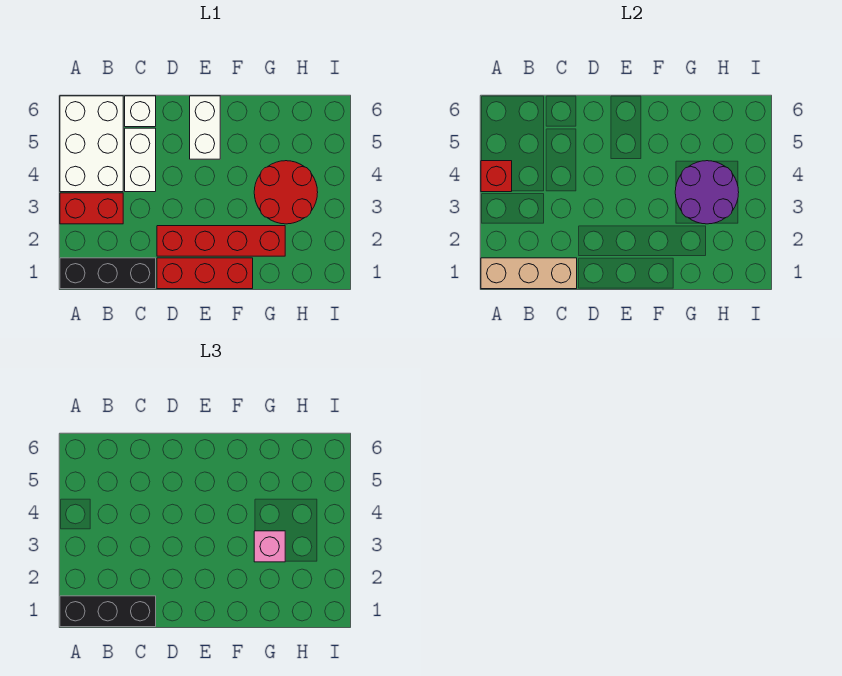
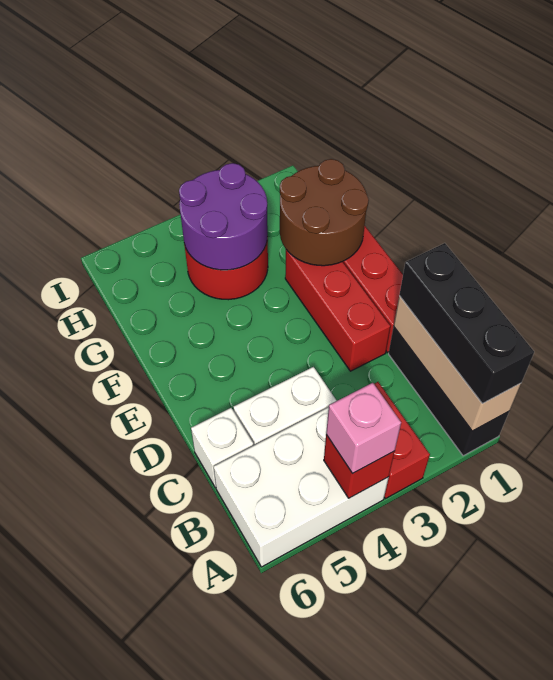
red 1x4 brick [157,226,285,256] -> red 1x3 brick [285,250,390,371]
white 1x2 brick [190,96,220,159] -> none
none -> brown 2x2 round brick [280,159,369,266]
pink 1x1 brick [254,531,285,562] -> pink 1x1 brick moved to [326,383,401,474]

